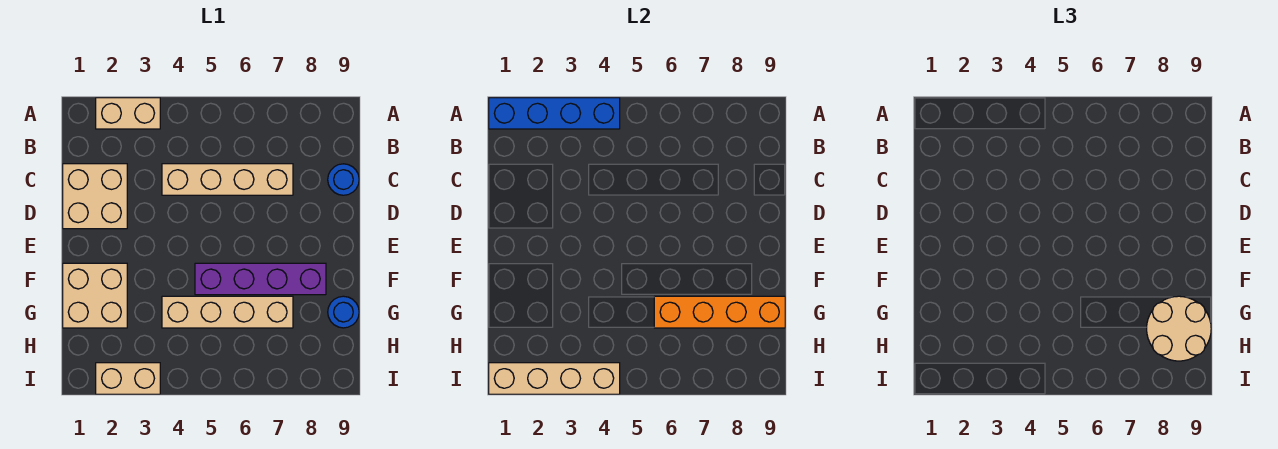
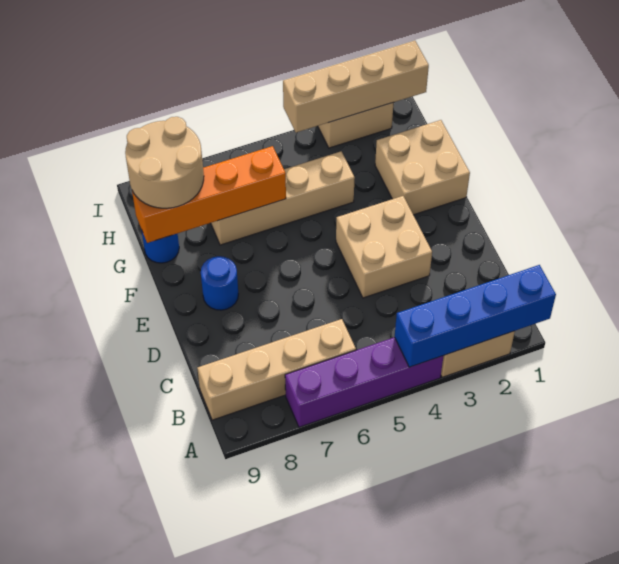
tan 2x2 brick [63,164,127,229] -> tan 2x2 brick moved to [336,196,432,298]
tan 1x4 brick [162,164,293,195] -> tan 1x4 brick moved to [197,319,356,420]
blue 1x1 round brick [328,164,359,195] -> blue 1x1 round brick moved to [201,256,238,310]
purple 1x4 brick [195,263,326,295] -> purple 1x4 brick moved to [285,337,443,427]

